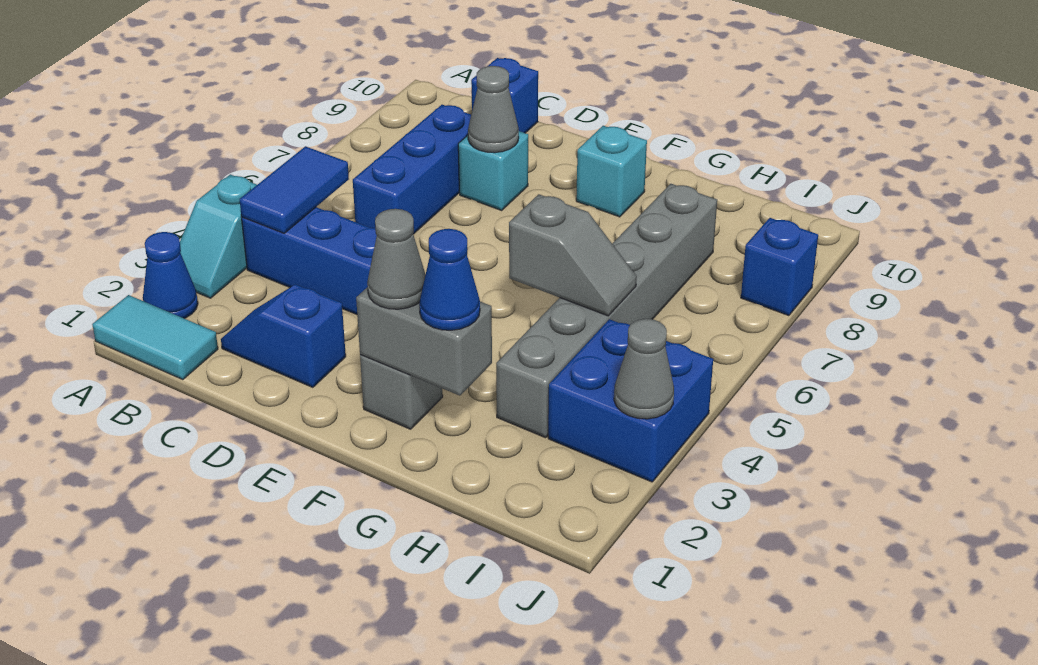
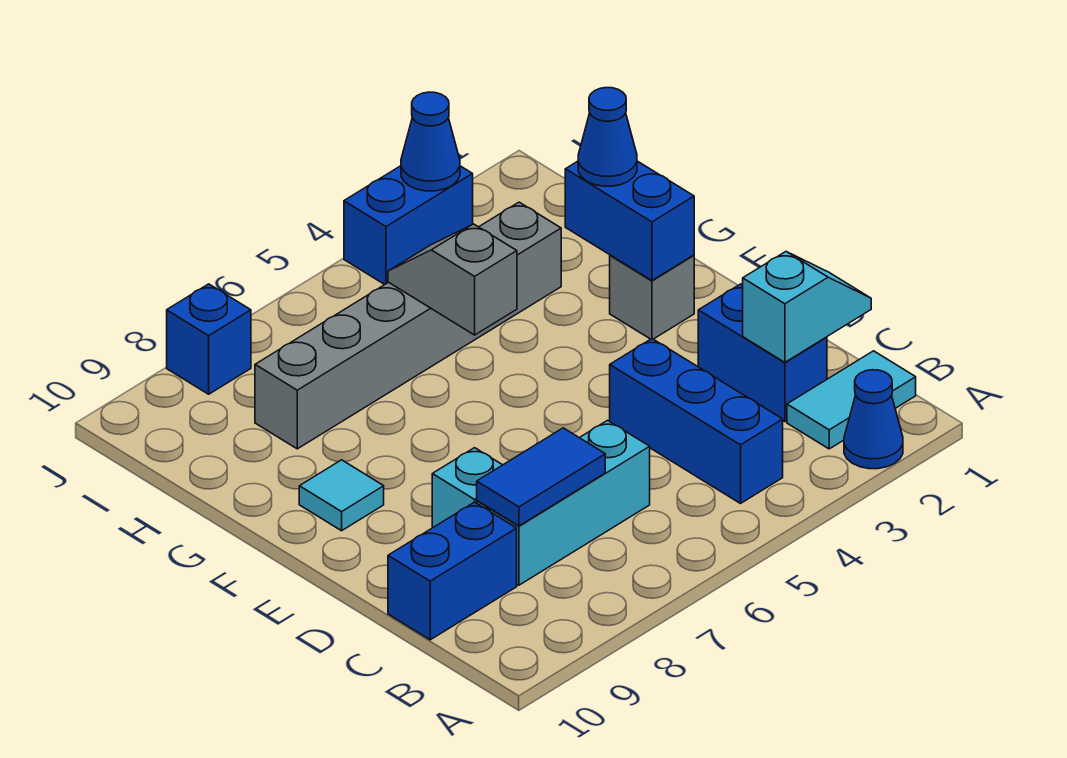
cyan 1x2 tile [92,295,218,380] -> cyan 1x2 tile turned to [787,351,916,449]
cyan 1x2 slope [180,174,257,298] -> cyan 1x2 slope moved to [743,252,871,362]
blue 1x2 tile [240,146,349,233] -> blue 1x2 tile moved to [477,428,605,526]
blue 1x2 slope [221,284,346,387] -> blue 1x2 brick [698,284,827,422]
blue 1x3 brick [353,105,471,234] -> cyan 1x3 brick [477,420,650,585]
blue 1x1 brick [471,58,538,133] -> blue 1x2 brick [388,502,517,640]
grey 1x1 cone [468,66,519,153] -> none
grey 1x2 brick [356,287,492,396] -> blue 1x2 brick [565,161,694,280]
grey 1x1 cone [367,209,426,309] -> none
cyan 1x1 brick [576,126,647,217] -> cyan 1x1 tile [299,460,384,531]
blue 2x2 brick [548,319,713,482] -> blue 1x2 brick [344,166,473,285]
grey 1x1 cone [614,319,674,419] -> blue 1x1 cone [401,92,460,191]

